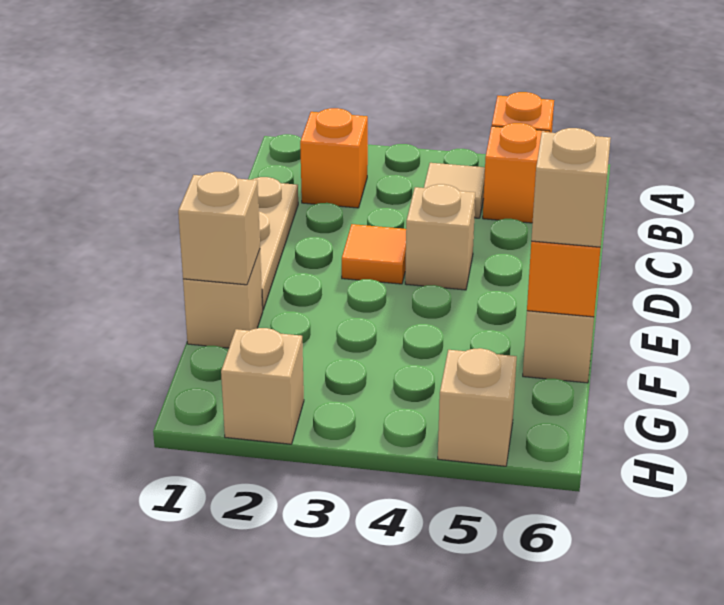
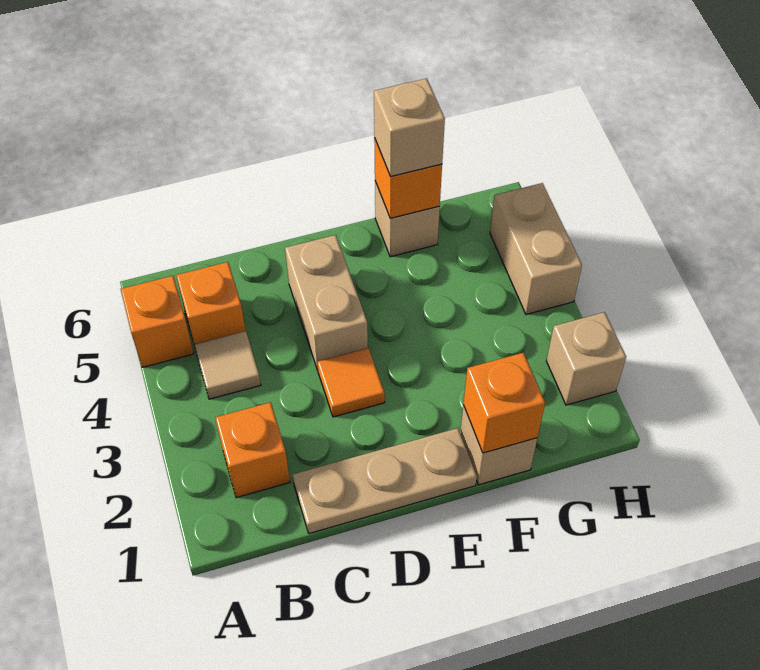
tan 1x1 brick [405,184,475,290] -> tan 1x2 brick [285,235,368,370]
tan 1x1 brick [178,172,260,285] -> orange 1x1 brick [464,353,545,453]
tan 1x1 brick [438,348,517,466] -> tan 1x2 brick [490,183,582,315]

